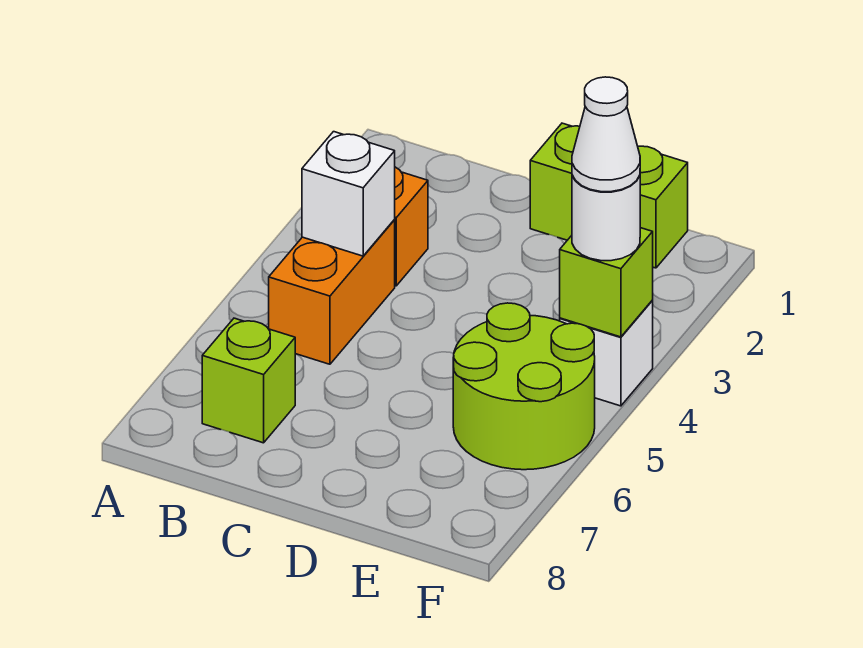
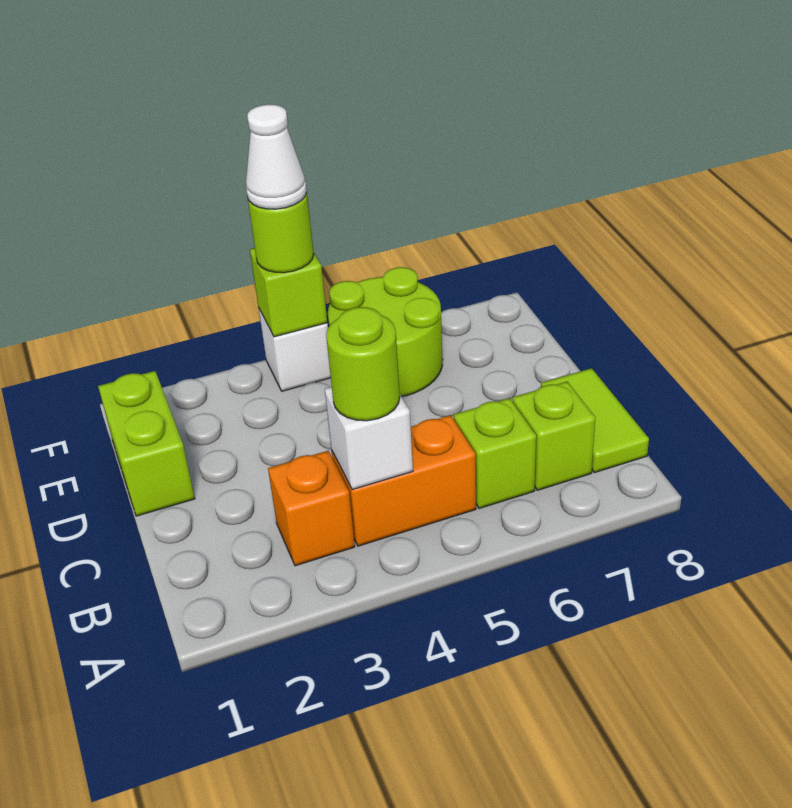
none -> lime 1x1 round brick [326,307,400,421]
none -> lime 1x1 brick [454,398,536,508]
none -> lime 1x2 tile [541,368,649,473]
white 1x1 round brick [572,175,640,261] -> lime 1x1 round brick [248,193,314,273]

